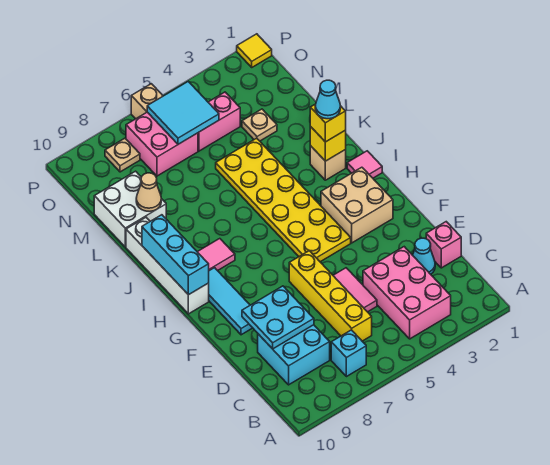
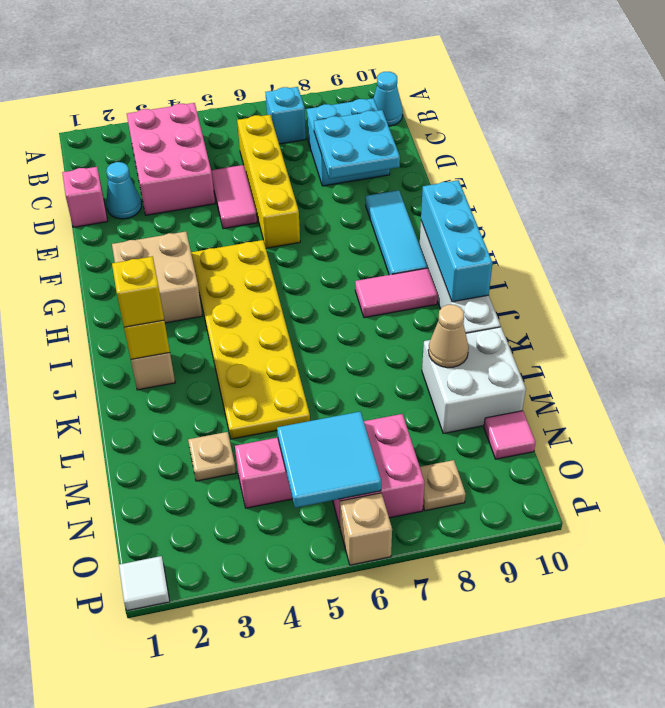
pink 1x1 tile [347,151,382,178] -> pink 1x1 tile moved to [484,411,536,459]
cyan 1x1 cone [315,80,340,119] -> cyan 1x1 cone moved to [374,72,403,126]
yellow 1x1 tile [237,34,272,67] -> white 1x1 tile [119,556,170,611]

